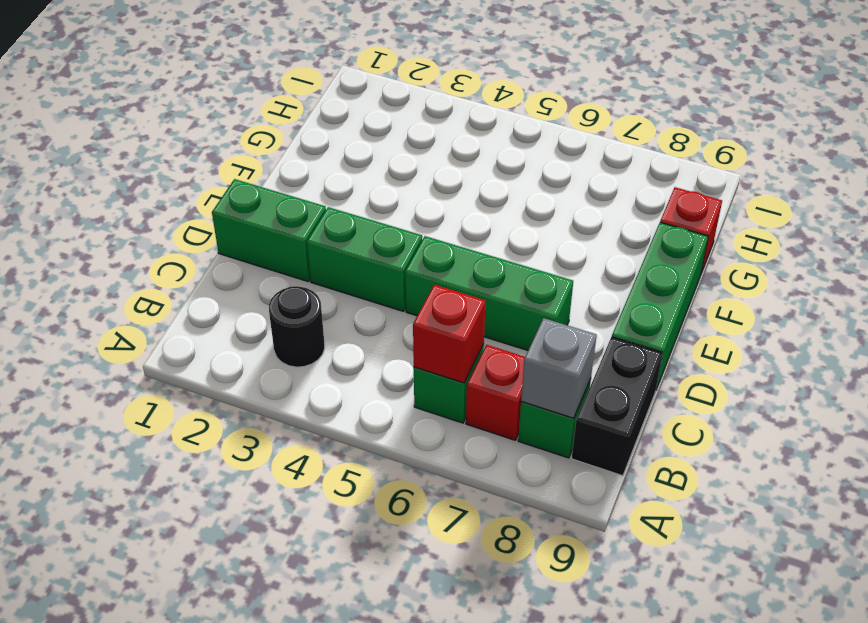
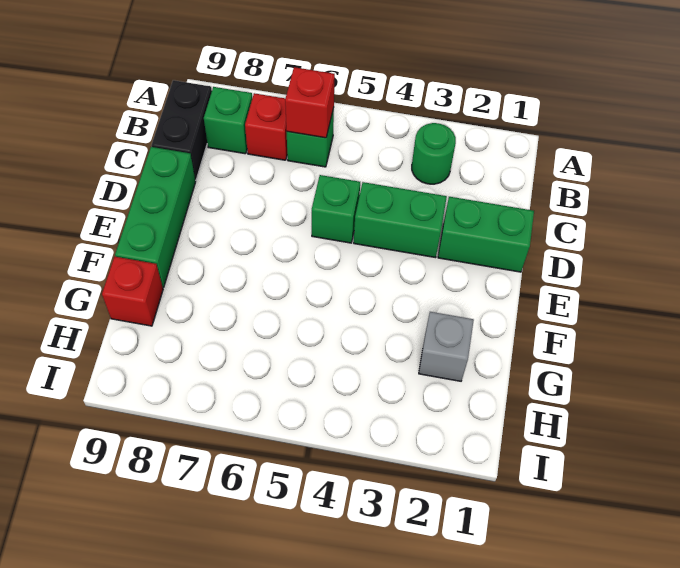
black 1x1 round brick [269,286,325,367] -> green 1x1 round brick [412,123,456,184]
grey 1x1 brick [521,318,597,418] -> grey 1x1 brick moved to [419,312,474,381]
green 1x3 brick [405,236,573,350] -> green 1x1 brick [312,175,360,243]

